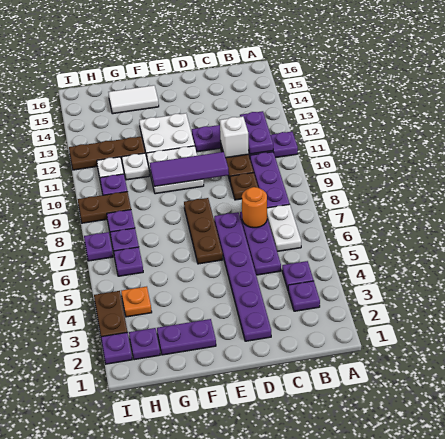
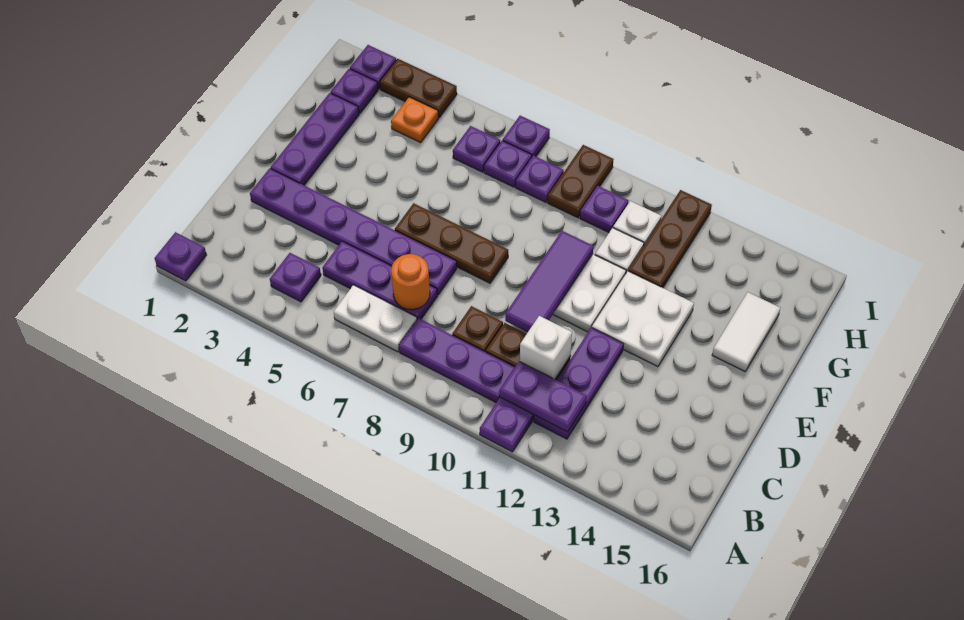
purple 1x1 plate [288,281,320,311] -> purple 1x1 plate moved to [155,232,206,281]
purple 1x2 plate [157,319,216,355] -> purple 1x3 plate [271,93,359,185]

